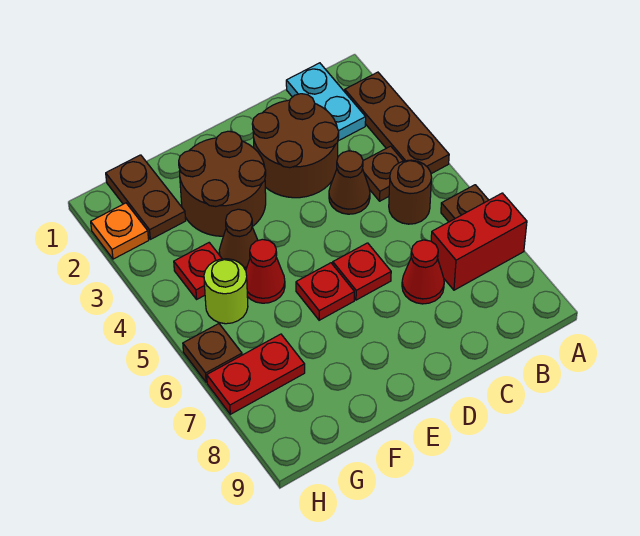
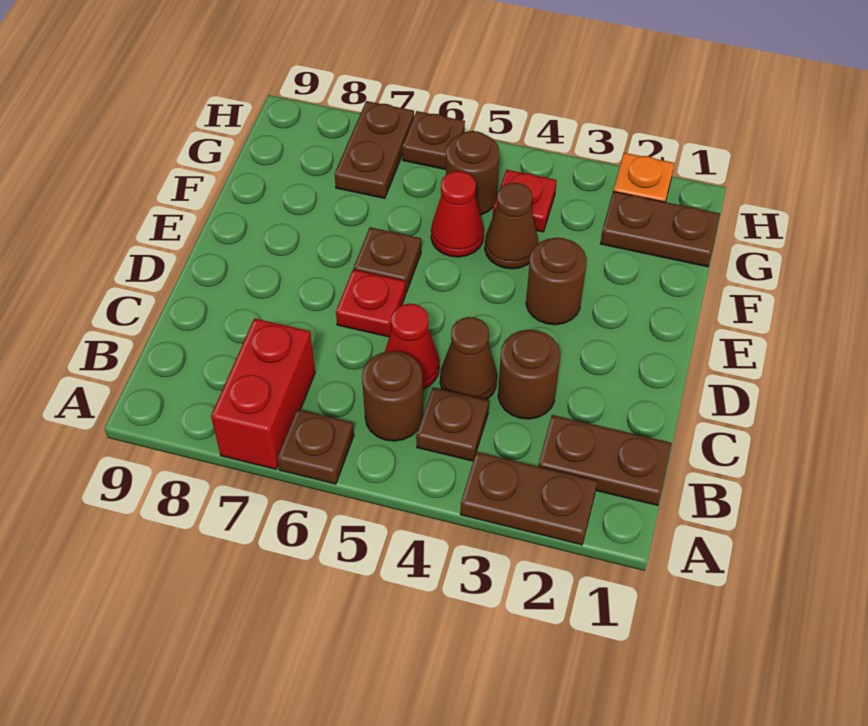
brown 1x3 plate [345,72,449,174] -> brown 1x2 plate [460,452,597,545]
cyan 1x2 plate [286,63,366,141] -> brown 1x2 plate [538,415,672,505]
brown 2x2 round brick [252,94,339,198] -> brown 1x1 round brick [498,330,561,419]
red 1x1 cone [402,240,444,304] -> red 1x1 cone moved to [385,304,439,389]
brown 2x2 round brick [179,131,266,236] -> brown 1x1 round brick [526,238,587,325]
red 1x1 plate [296,263,354,320] -> brown 1x1 plate [354,227,421,292]
lime 1x1 round brick [204,259,248,324] -> brown 1x1 round brick [446,131,500,215]
red 1x2 plate [207,334,305,414] -> brown 1x2 plate [335,101,414,198]

